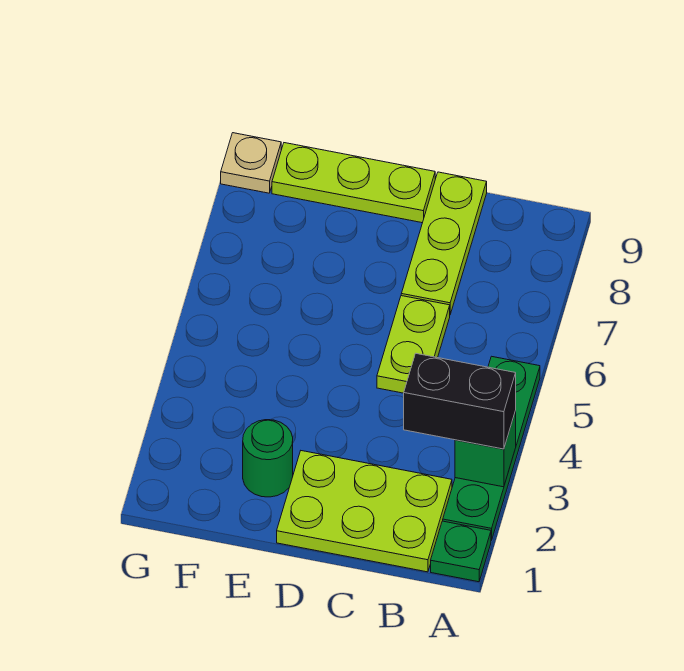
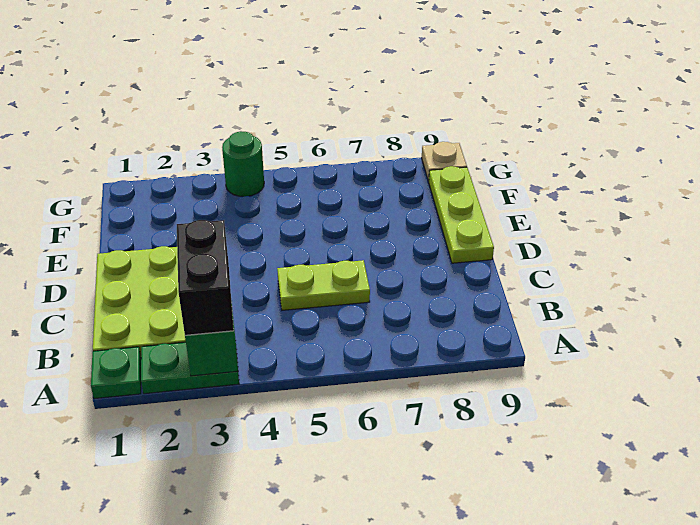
green 1x4 plate [443,356,540,540] -> green 1x2 plate [141,342,239,394]
lime 1x3 plate [401,172,487,314] -> none
green 1x1 round brick [243,420,293,497] -> green 1x1 round brick moved to [222,131,264,197]

